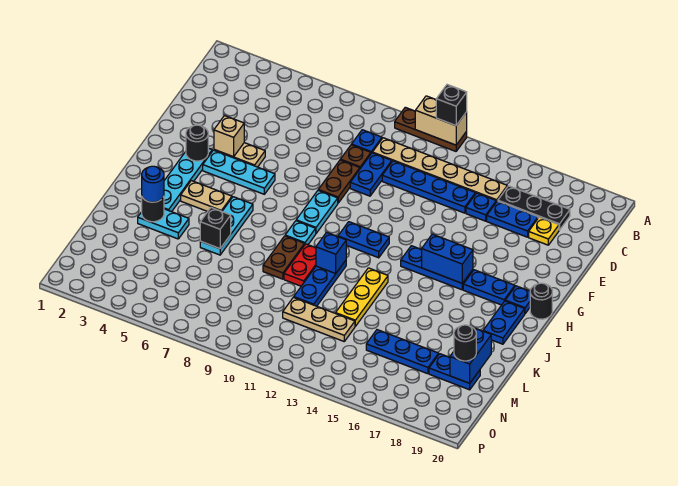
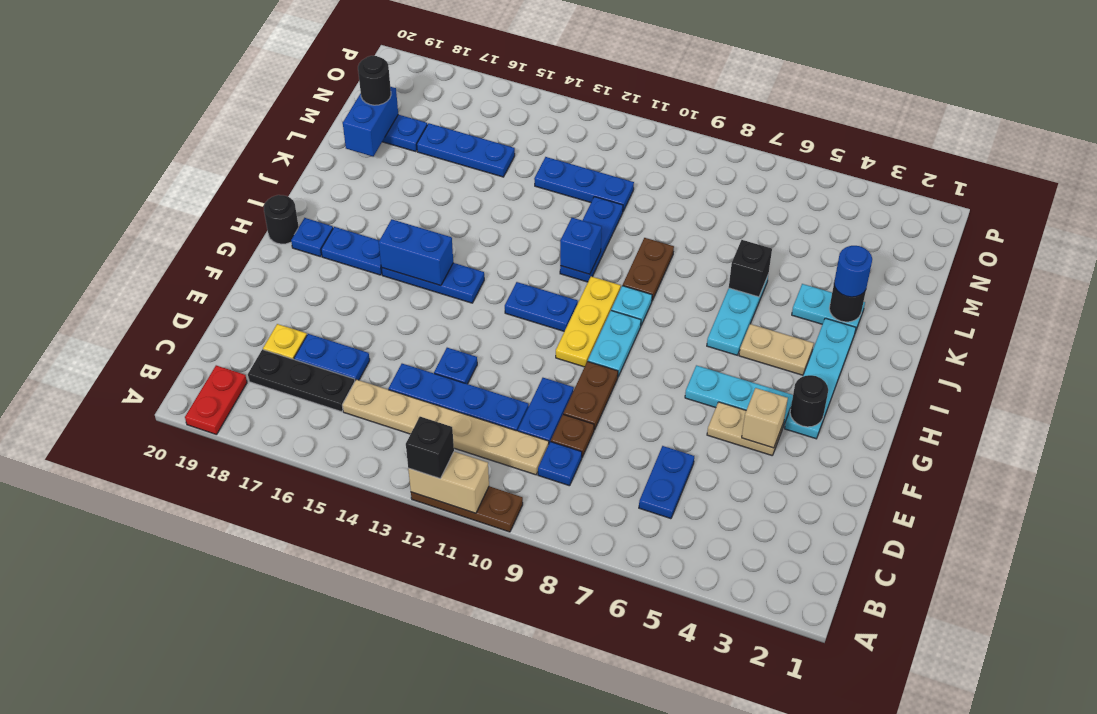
blue 1x1 plate [466,193,496,221] -> blue 1x1 plate moved to [434,348,477,384]
blue 1x2 plate [483,301,525,344] -> blue 1x2 plate moved to [639,446,694,519]
red 1x2 plate [284,244,316,286] -> red 1x2 plate moved to [185,365,247,435]
yellow 1x3 plate [336,268,388,326] -> yellow 1x3 plate moved to [556,276,621,367]
tan 1x3 plate [283,297,355,341] -> blue 1x3 plate [534,157,634,211]

